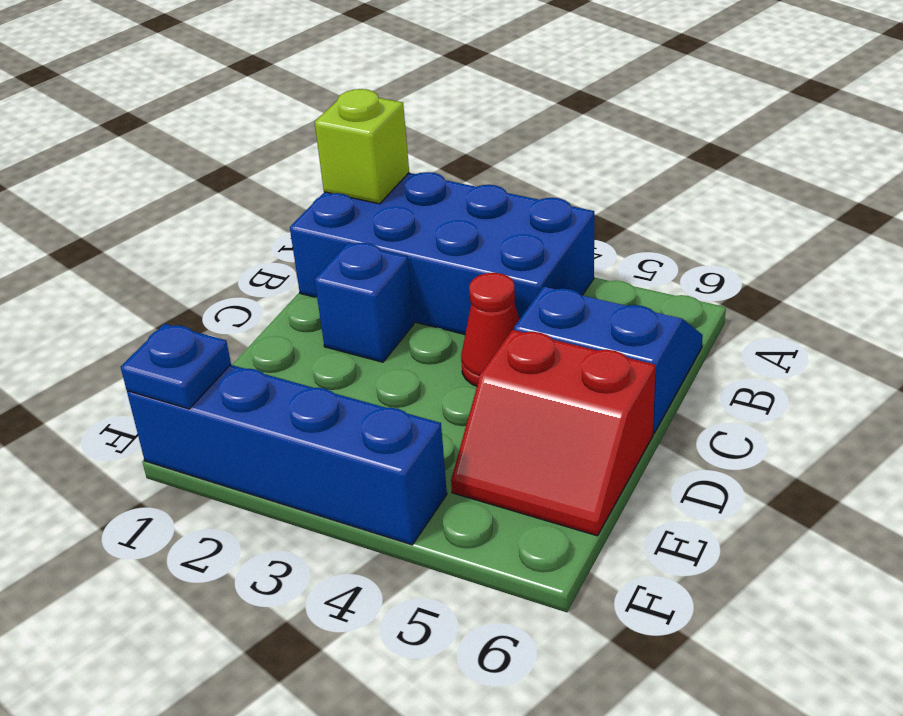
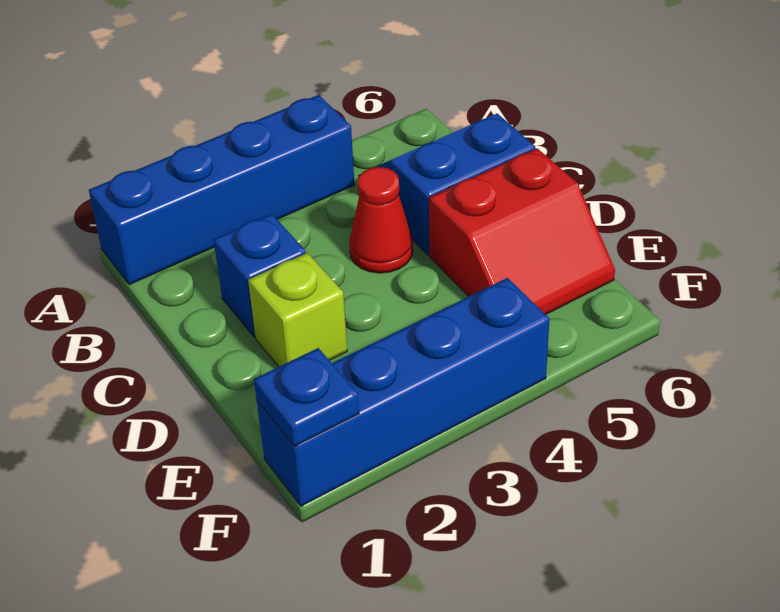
blue 2x4 brick [290,172,594,334] -> blue 1x4 brick [89,95,355,285]
lime 1x1 brick [315,89,409,204] -> lime 1x1 brick moved to [248,253,347,367]

